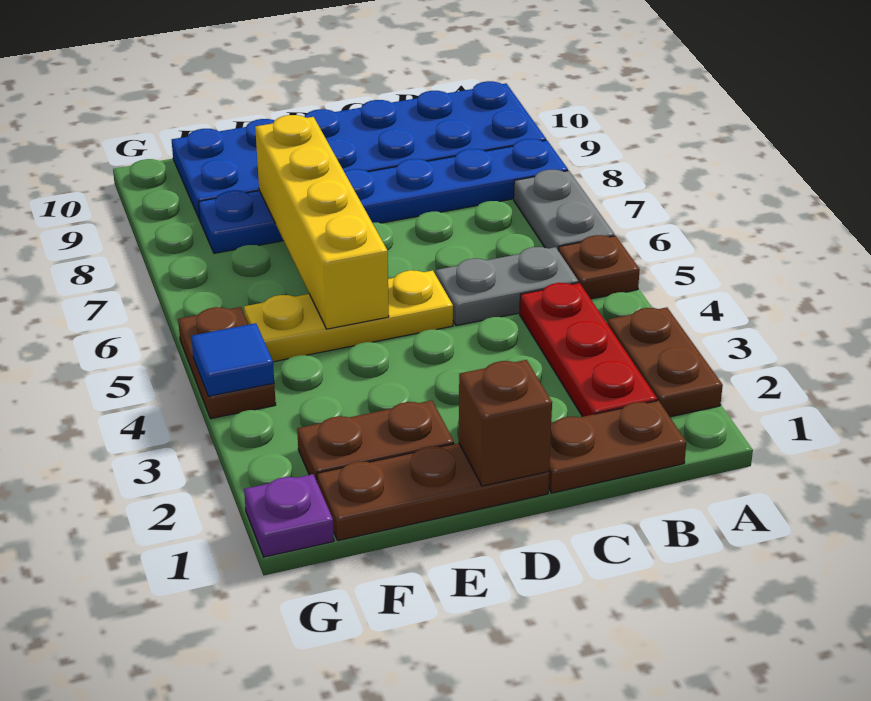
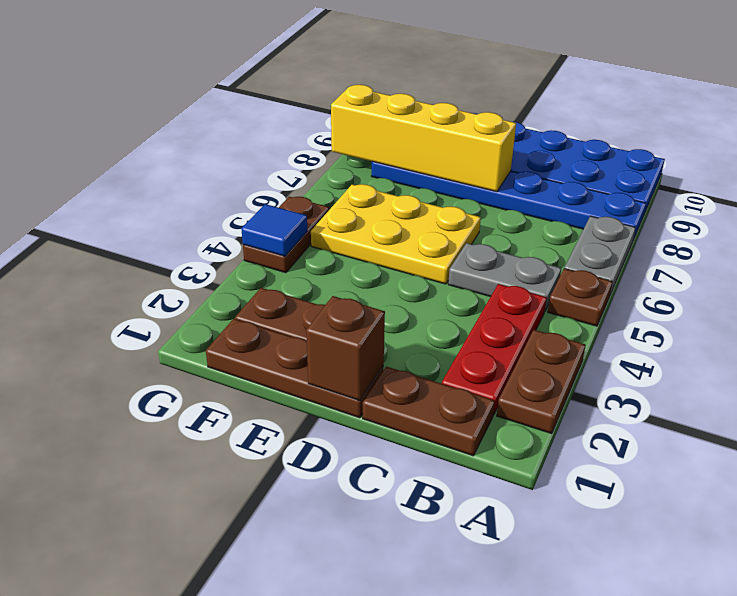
yellow 1x3 plate [244,270,453,362] -> yellow 2x3 plate [311,184,481,284]
yellow 1x4 brick [255,115,389,329] -> yellow 1x4 brick turned to [331,85,516,192]
purple 1x1 plate [244,474,334,557] -> none

